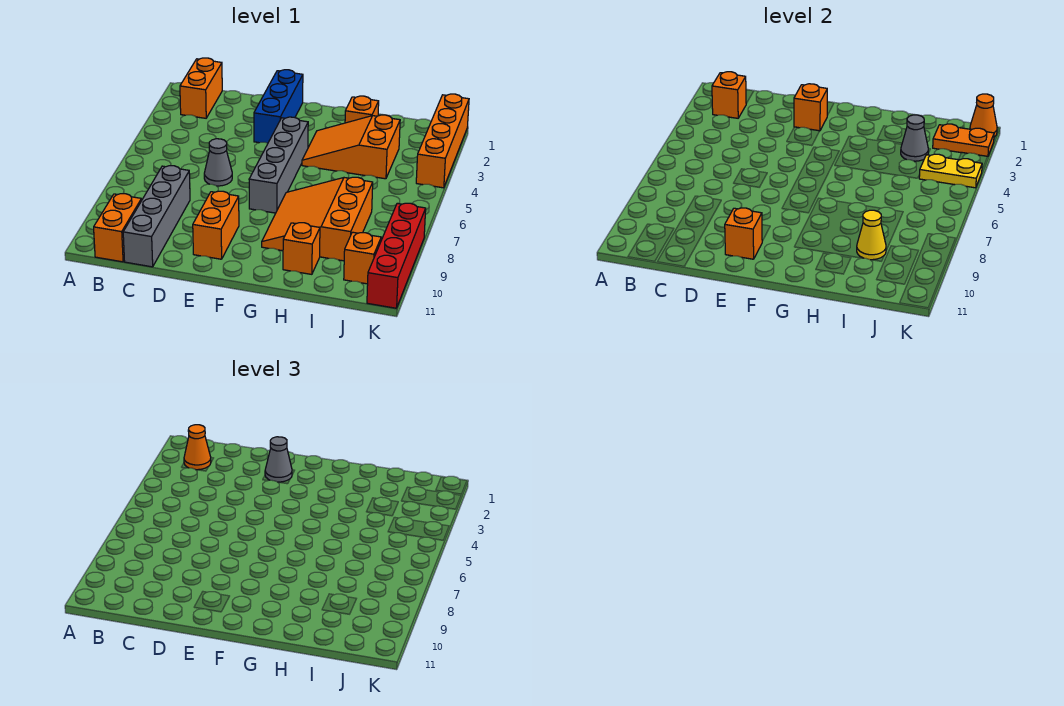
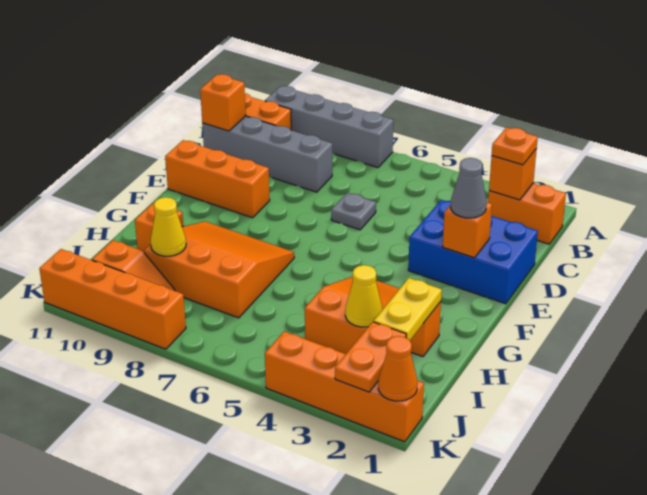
orange 1x1 cone [184,425,211,470] -> orange 1x1 plate [492,127,538,165]
grey 1x1 cone [204,139,232,186] -> grey 1x1 plate [331,193,376,230]
blue 1x3 brick [254,70,303,143] -> blue 2x3 brick [408,200,538,304]
orange 1x2 brick [193,191,239,259] -> orange 1x3 brick [165,140,270,218]
orange 1x1 brick [725,208,762,259] -> orange 1x1 brick moved to [200,74,246,131]
grey 1x4 brick [249,117,308,213] -> grey 1x4 brick moved to [265,86,394,168]
grey 1x1 cone [901,115,928,161] -> yellow 1x1 cone [345,265,382,327]
yellow 1x2 plate [919,154,982,188] -> yellow 1x2 plate moved to [373,278,442,340]
red 1x4 brick [367,203,426,308] -> orange 1x4 brick [39,249,186,349]

